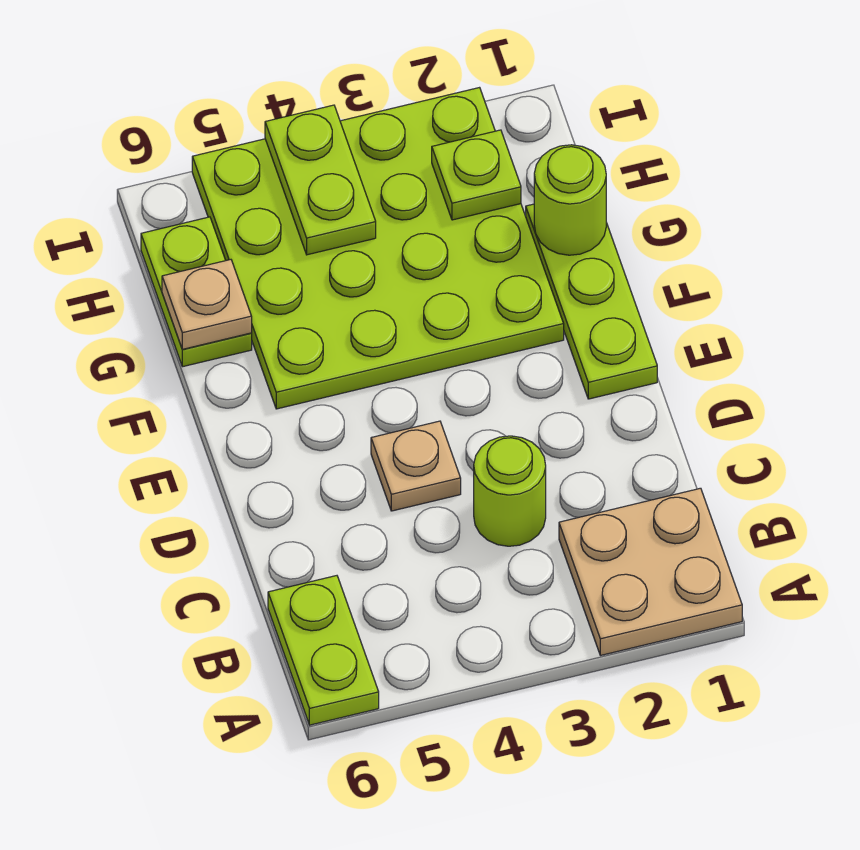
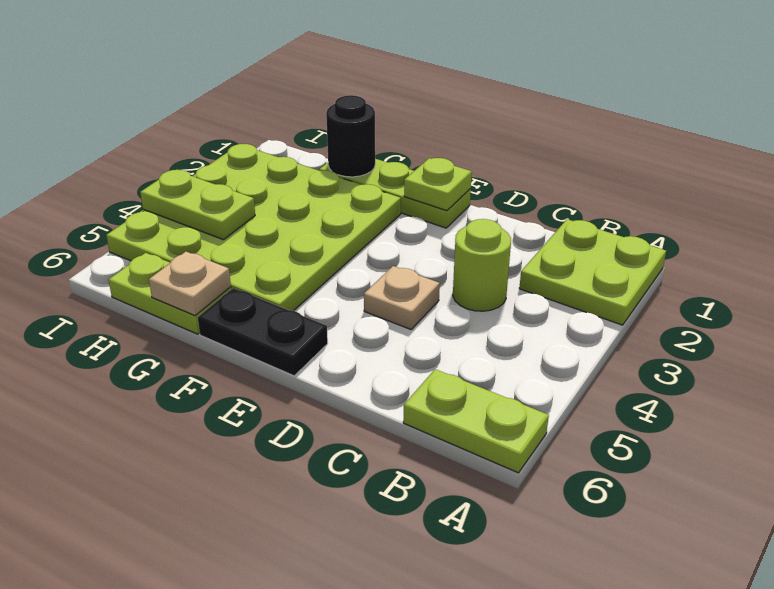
tan 2x2 plate [559,488,742,655] -> lime 2x2 plate [519,219,666,325]
none -> black 1x2 plate [198,288,328,376]
lime 1x1 round brick [534,145,606,255] -> black 1x1 round brick [326,95,375,177]
lime 1x1 plate [432,130,521,220] -> lime 1x1 plate moved to [404,158,472,211]

